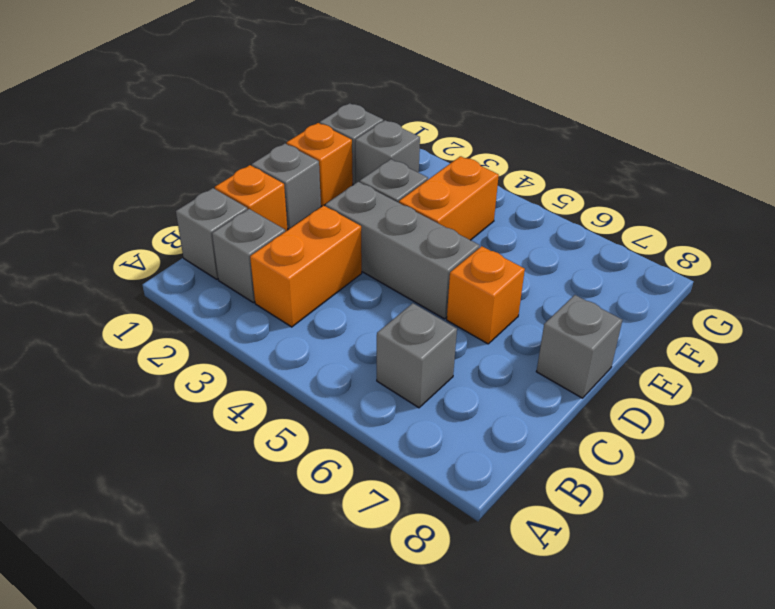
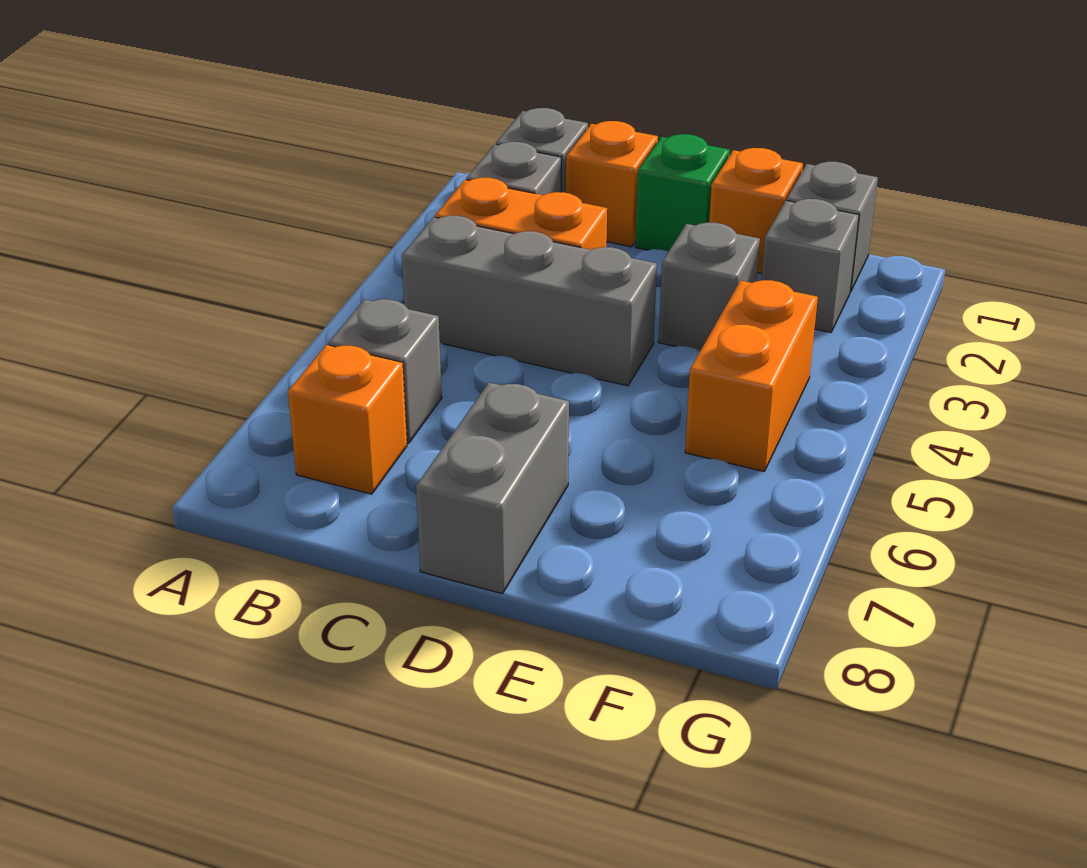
grey 1x1 brick [252,144,321,229] -> green 1x1 brick [635,134,730,251]
grey 1x3 brick [325,182,480,319] -> grey 1x3 brick turned to [402,216,657,386]
orange 1x1 brick [447,246,525,344] -> orange 1x1 brick moved to [288,345,407,494]
grey 1x1 brick [536,295,622,398] -> grey 1x2 brick [416,383,569,594]
orange 1x2 brick [399,156,499,240] -> orange 1x2 brick turned to [685,280,818,471]

